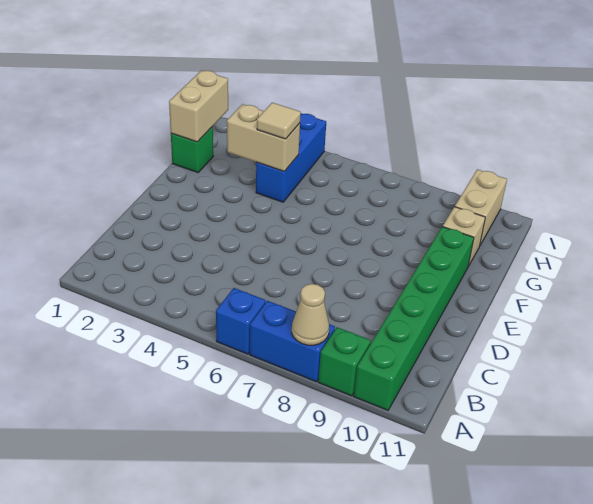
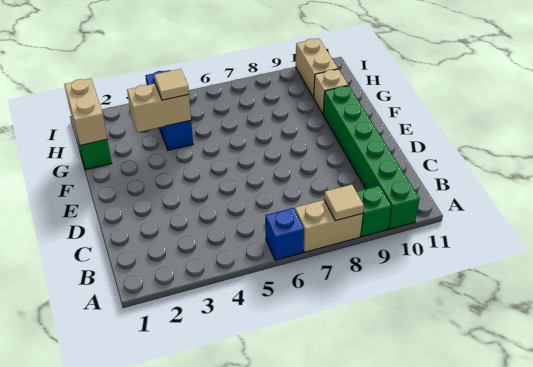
blue 1x2 brick [250,301,335,382] -> tan 1x2 brick [295,200,363,252]
tan 1x1 cone [292,284,329,345] -> tan 1x1 tile [324,185,364,221]

